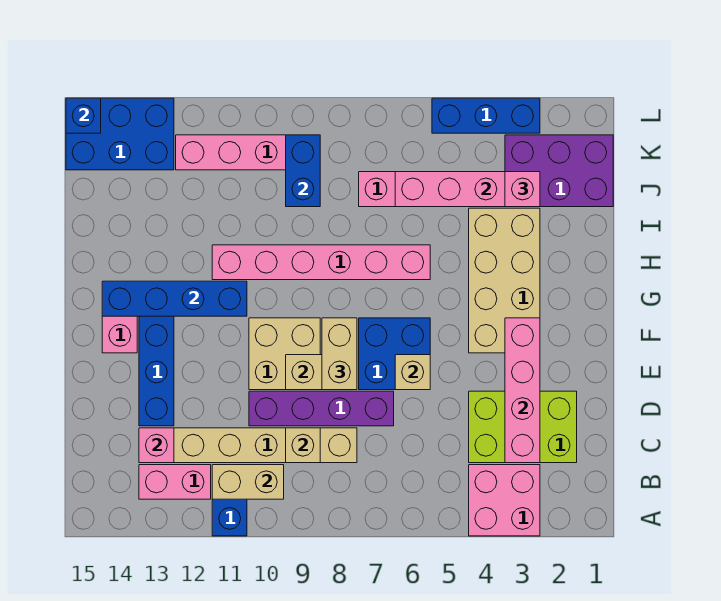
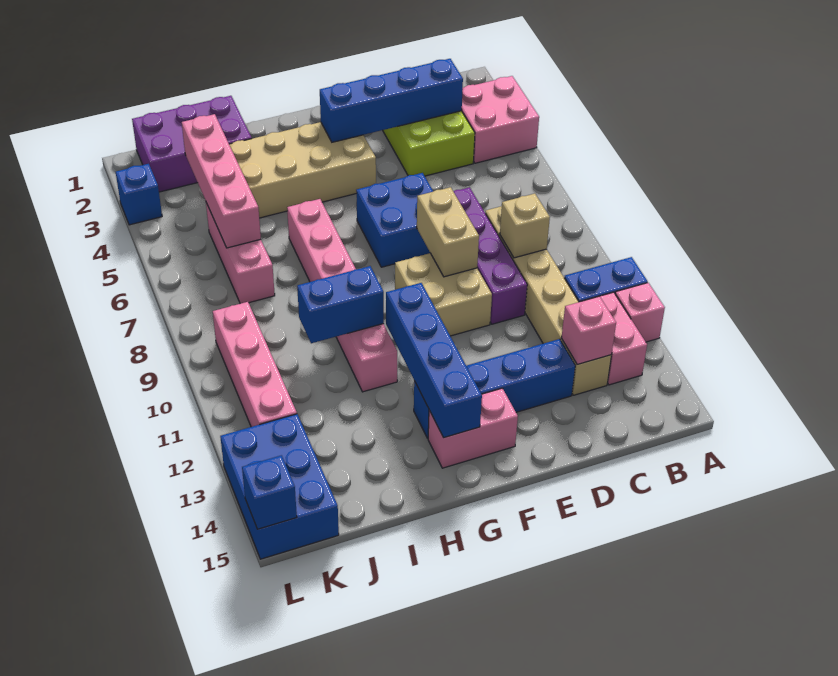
tan 1x2 brick [212,465,284,499] -> none
pink 1x4 brick [505,318,540,463] -> blue 1x4 brick [320,59,463,142]
tan 1x1 brick [395,355,430,390] -> none
tan 1x2 brick [322,318,357,390] -> none
purple 2x3 brick [505,135,613,207] -> purple 2x3 brick turned to [132,96,252,192]
pink 1x1 brick [505,172,540,207] -> pink 1x1 brick moved to [615,283,665,342]
blue 1x2 brick [286,135,320,207] -> blue 1x2 brick moved to [297,266,384,343]
blue 1x3 brick [432,98,540,133] -> blue 1x1 brick [116,164,162,225]

